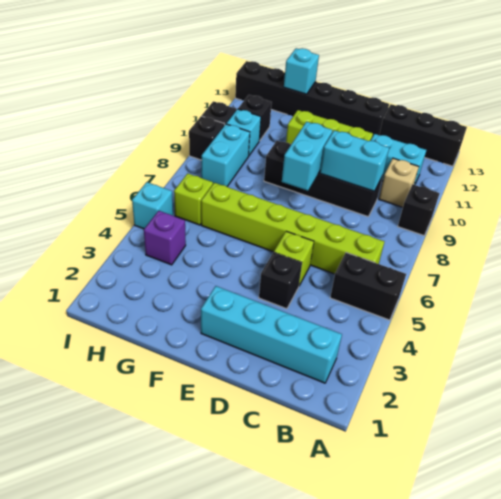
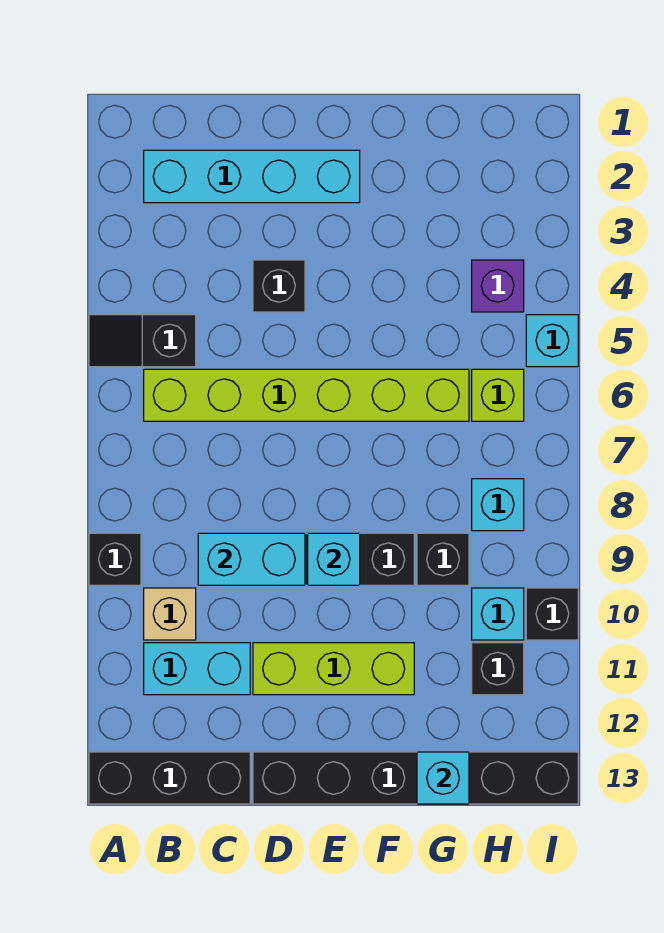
black 1x2 brick [330,253,406,320] -> black 1x2 slope [89,315,196,367]
lime 1x1 brick [274,231,314,285] -> none
cyan 1x2 brick [282,122,332,191] -> cyan 1x1 brick [308,533,360,585]
cyan 1x2 brick [201,124,250,186] -> cyan 1x1 brick [472,479,524,531]
black 1x1 brick [189,116,225,160] -> black 1x1 brick moved to [417,533,469,585]

